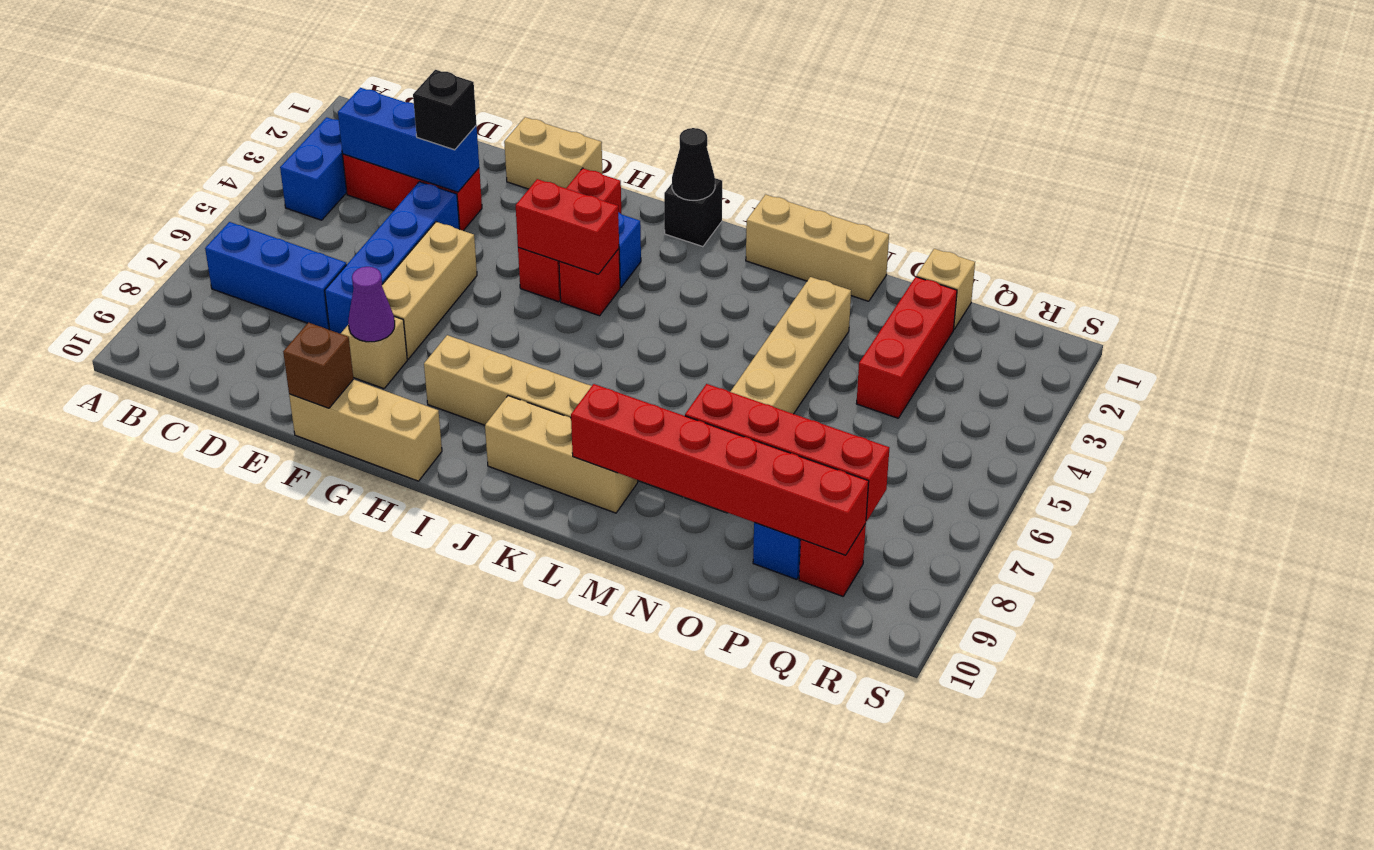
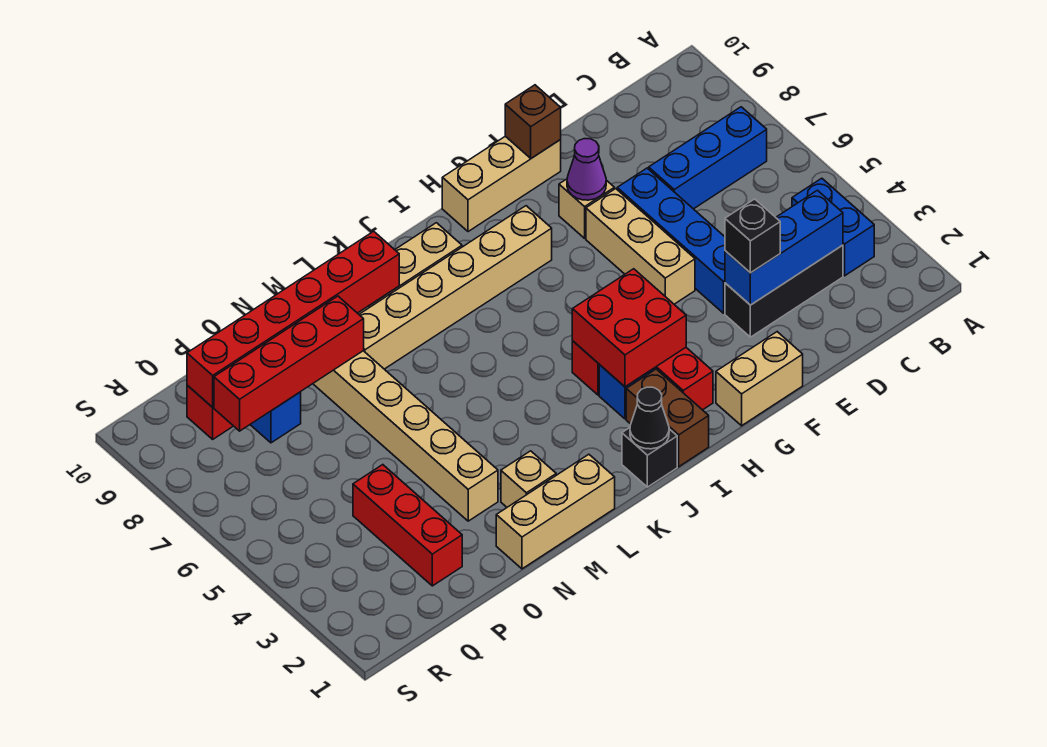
red 1x3 brick [342,154,482,231] -> black 1x3 brick [725,245,843,337]
red 1x2 brick [516,179,619,274] -> red 2x2 brick [572,269,686,387]
none -> brown 1x2 brick [626,369,709,467]
tan 1x1 brick [916,249,975,329] -> tan 1x1 brick moved to [501,451,556,507]

